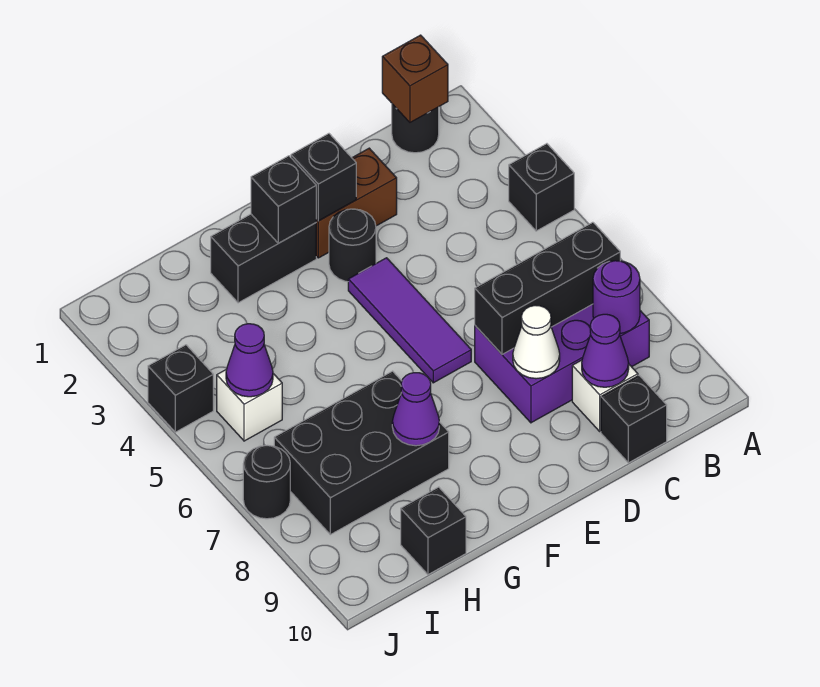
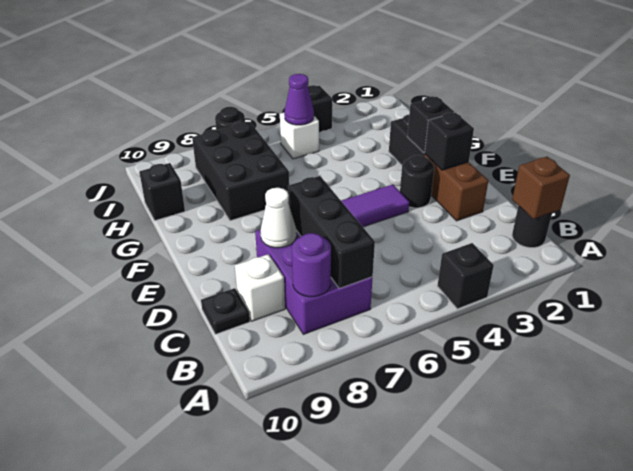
purple 1x1 cone [582,314,629,387] -> none
black 1x1 brick [601,376,667,463] -> black 1x1 plate [201,288,250,334]
purple 1x1 cone [392,373,439,446] -> none

